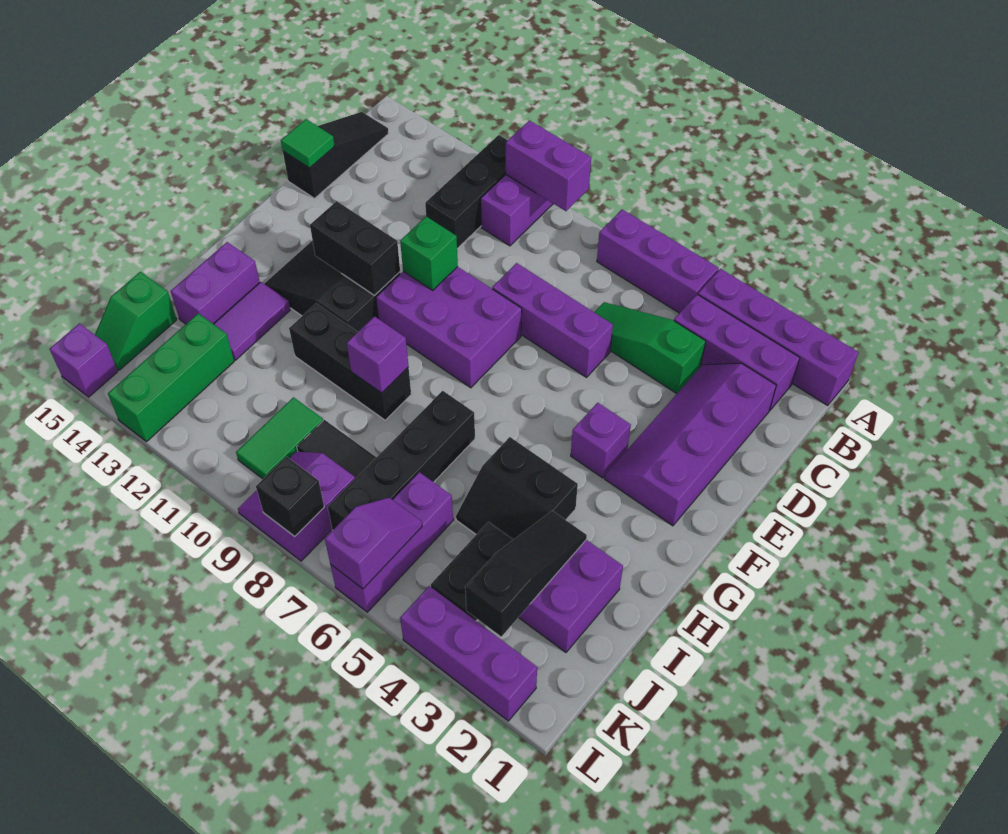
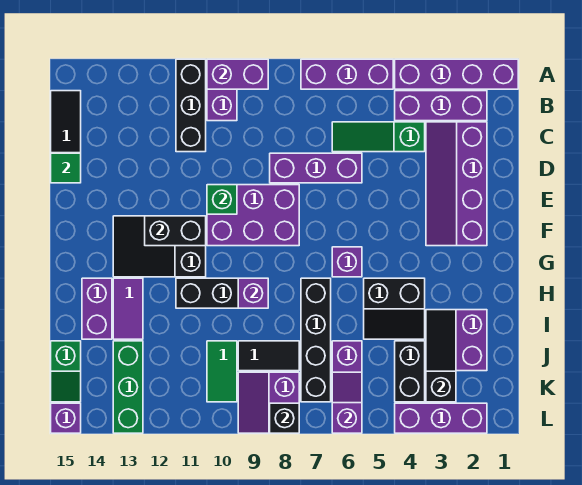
purple 1x1 brick [571,403,631,478] -> purple 1x1 brick moved to [332,247,362,277]

